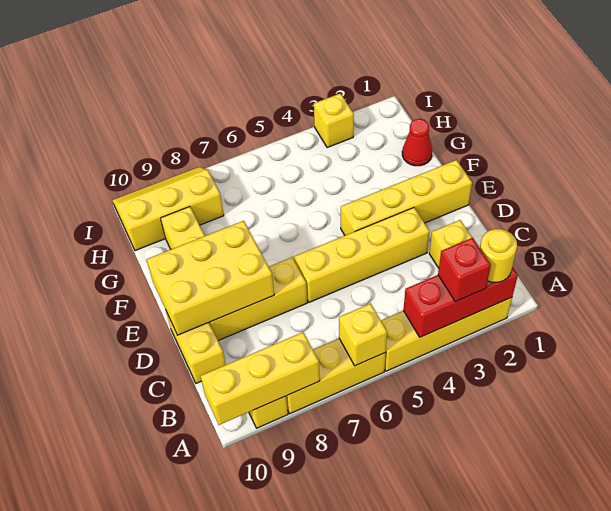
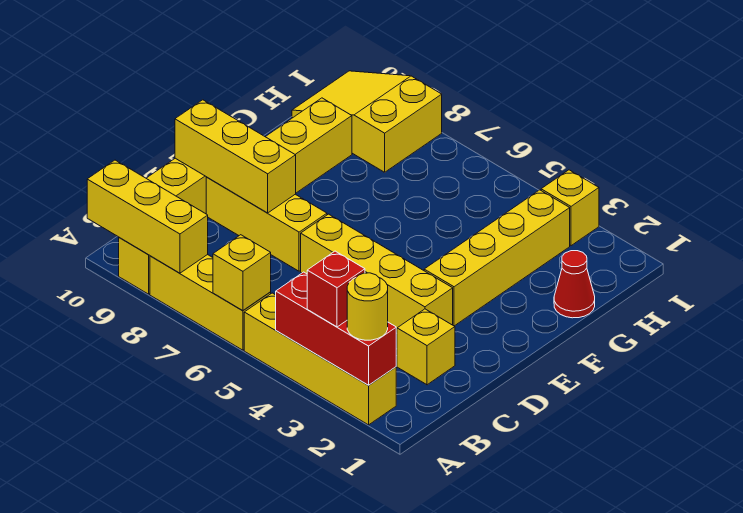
yellow 2x3 brick [147,221,274,335] -> yellow 1x3 brick [175,100,296,213]
yellow 1x4 brick [341,160,472,235] -> yellow 1x4 brick turned to [424,190,570,326]
yellow 2x3 slope [113,167,224,251] -> yellow 2x3 slope turned to [292,71,442,172]

